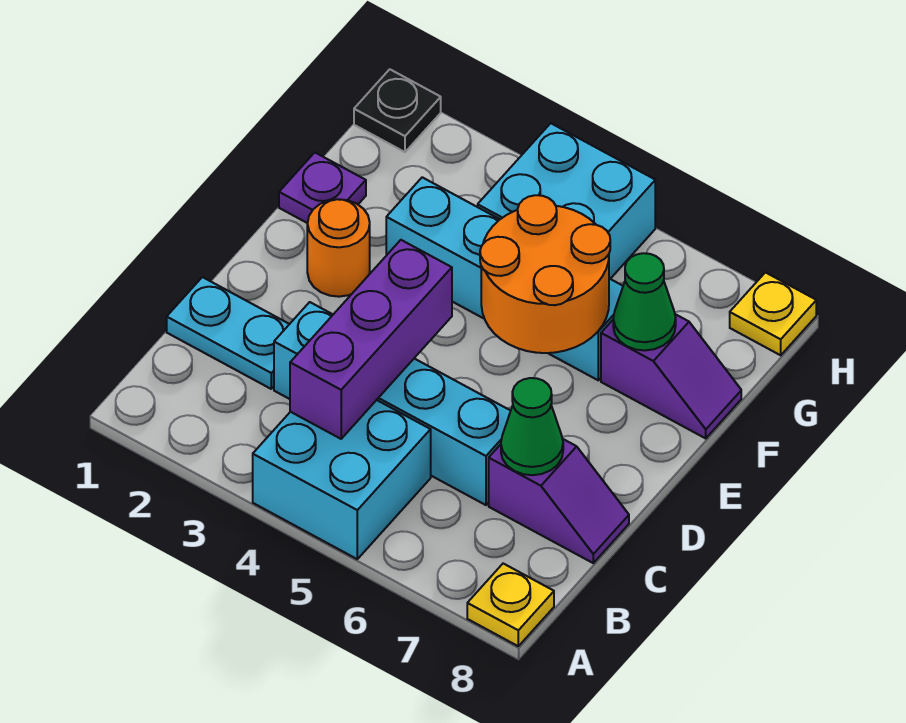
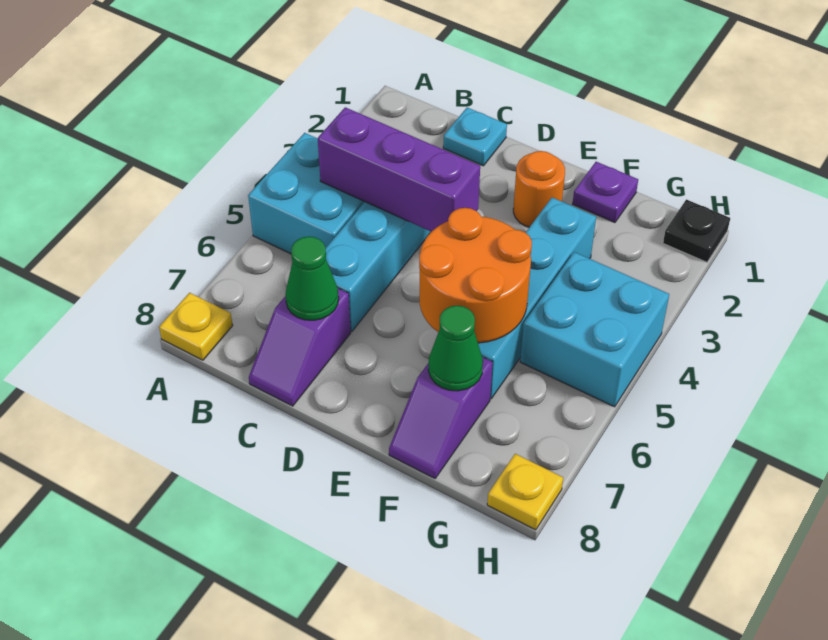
cyan 1x2 plate [167,277,289,389] -> cyan 1x1 plate [443,108,507,166]

